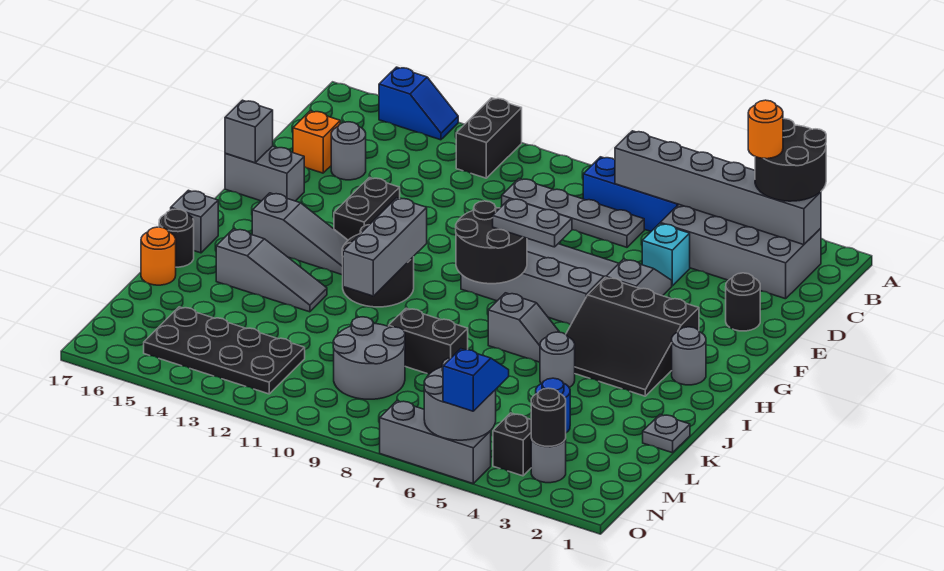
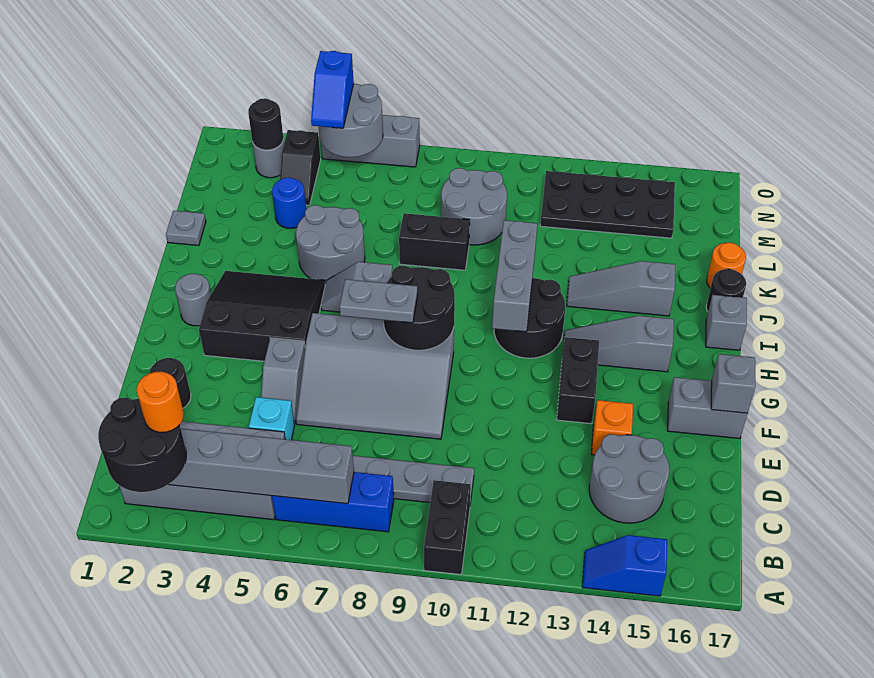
black 1x2 brick [456,98,522,178] -> black 1x2 brick moved to [424,480,471,575]
grey 1x1 round brick [331,122,366,180] -> grey 2x2 round brick [589,434,669,523]
orange 1x1 brick [293,111,340,173] -> orange 1x1 brick moved to [592,400,633,455]
grey 1x1 round brick [540,332,575,387] -> grey 2x2 round brick [296,205,365,284]

